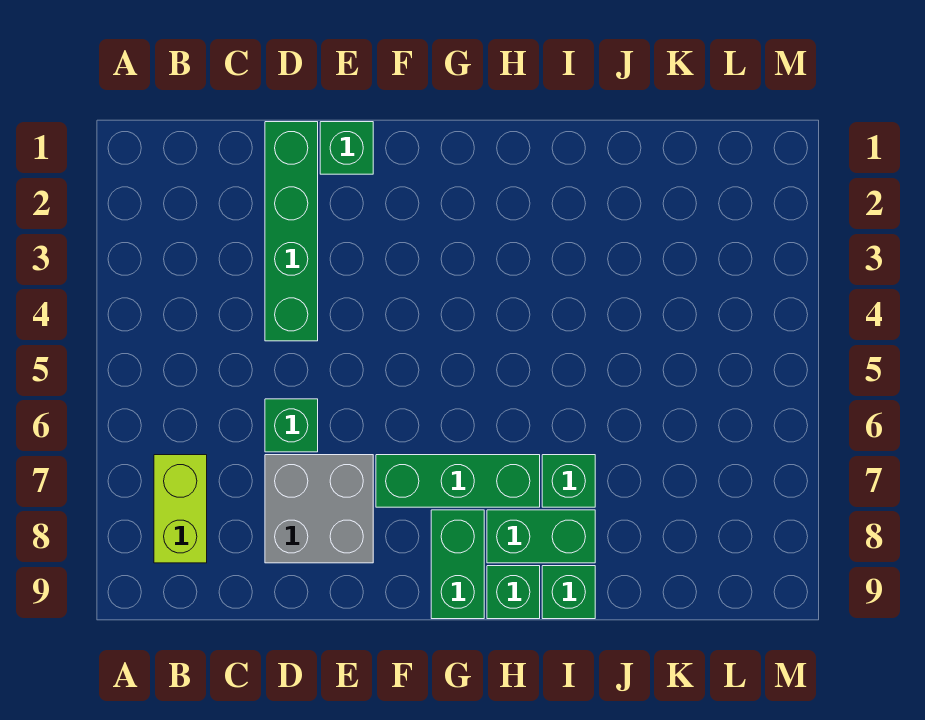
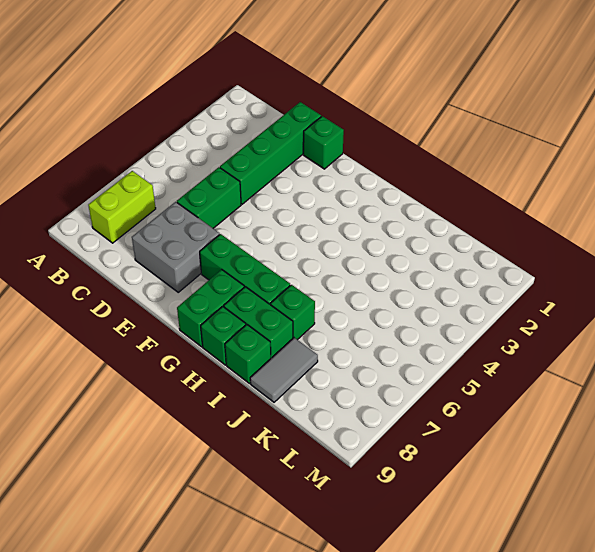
green 1x1 brick [265,399,318,452] -> green 1x2 brick [177,167,241,228]
none -> grey 1x2 tile [250,338,318,402]

